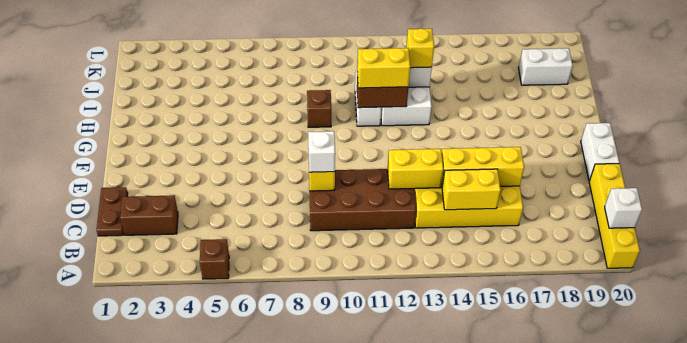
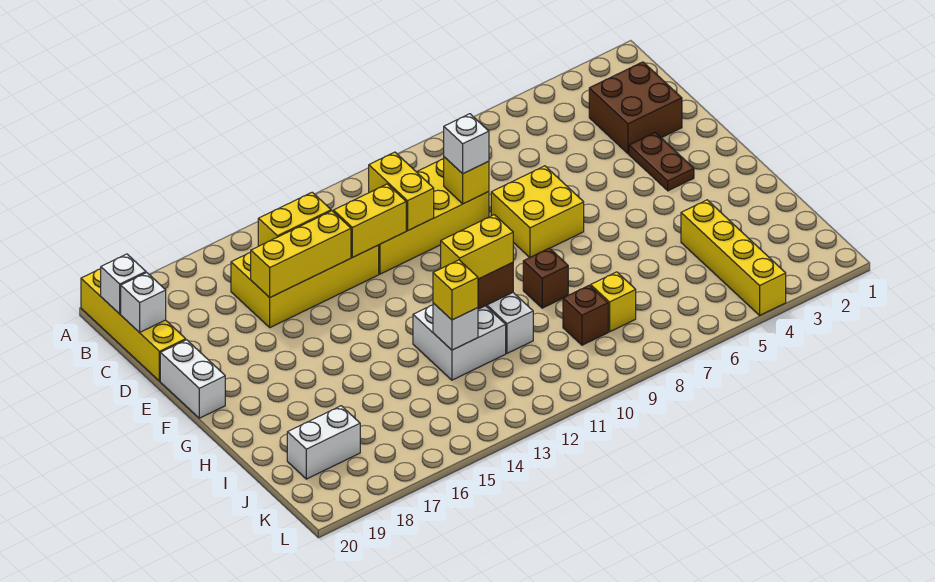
brown 1x1 brick [200,239,229,279] -> brown 1x1 brick moved to [563,285,608,345]
brown 1x2 plate [97,187,128,236] -> brown 1x2 plate moved to [629,133,694,191]
brown 1x2 brick [120,196,178,235] -> brown 2x2 brick [589,62,682,154]
brown 2x4 brick [309,169,416,231] -> yellow 2x4 brick [379,159,489,274]
none -> yellow 1x2 brick [369,152,434,230]
none -> white 1x1 brick [121,273,166,333]
none -> yellow 2x2 brick [491,166,584,257]
none -> yellow 1x4 brick [681,200,786,315]
none -> yellow 1x1 brick [591,272,636,332]

